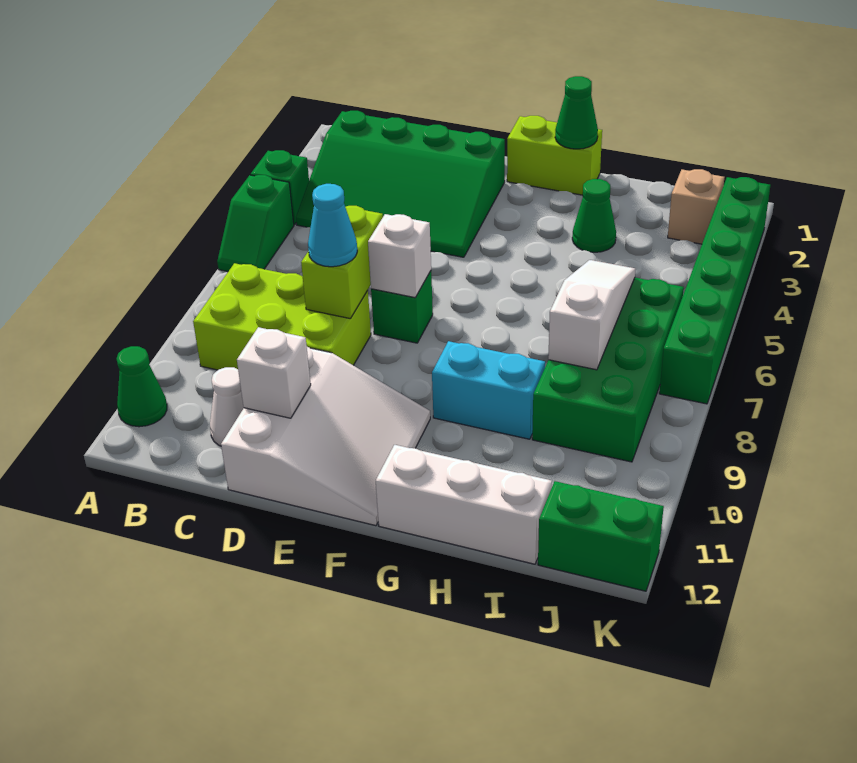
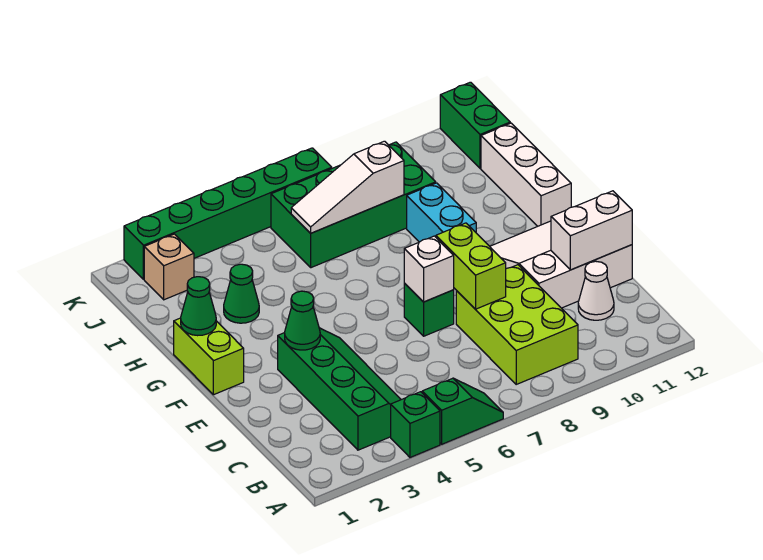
green 1x1 cone [116,346,167,427] -> green 1x1 cone moved to [285,291,320,350]
green 3x4 slope [296,111,505,257] -> green 2x4 slope [278,328,401,450]
lime 1x2 brick [301,206,383,319] -> lime 1x2 brick turned to [436,223,506,309]
cyan 1x1 cone [308,184,357,267] -> none
white 1x1 brick [237,327,311,418] -> white 1x2 brick [551,191,632,270]

